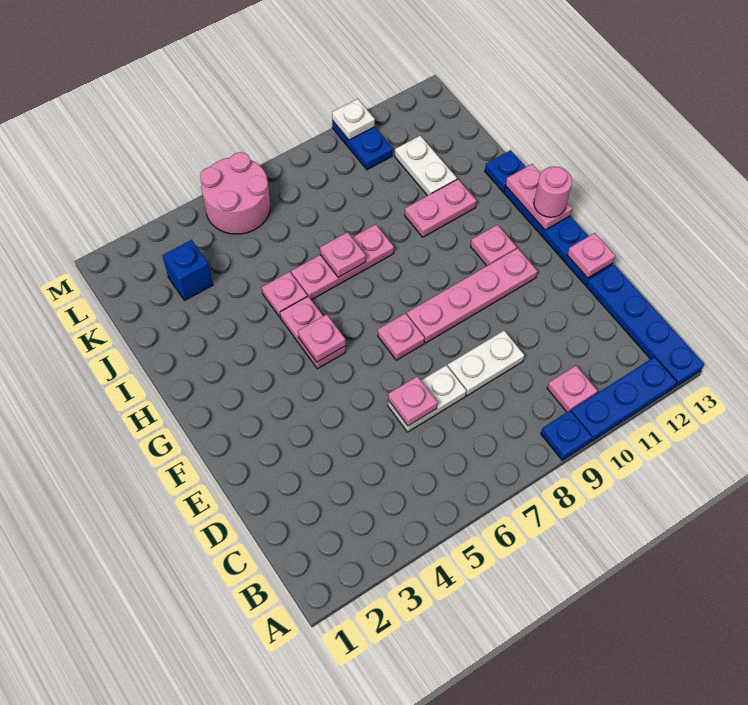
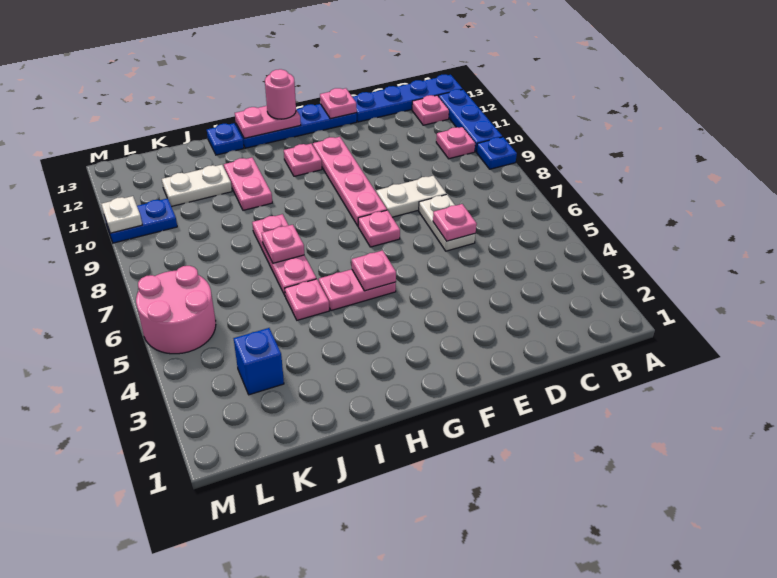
none -> pink 1x1 plate [412,95,449,125]
white 1x2 plate [448,331,524,396] -> white 1x2 plate turned to [376,176,447,217]

